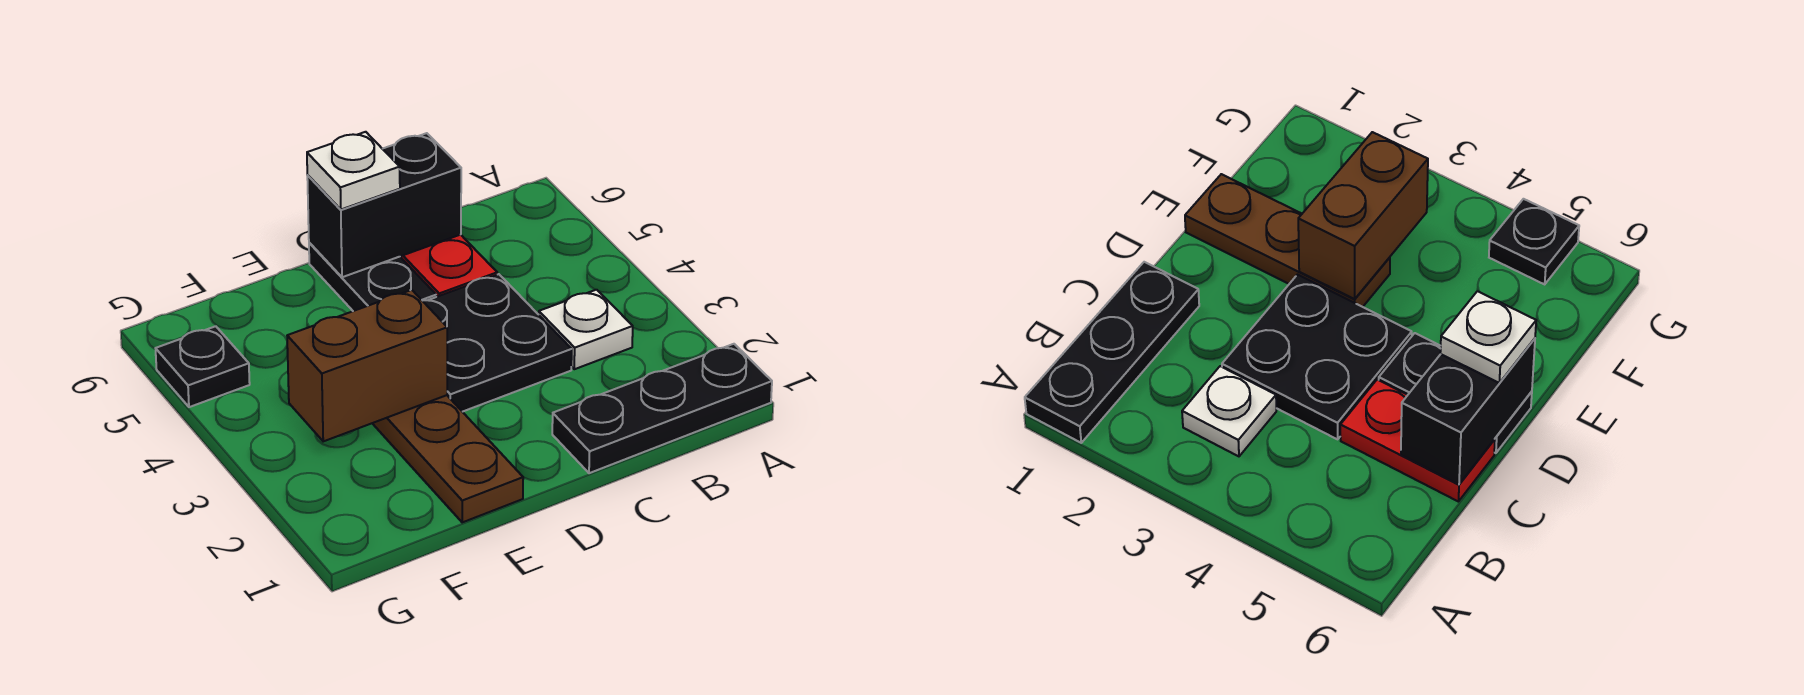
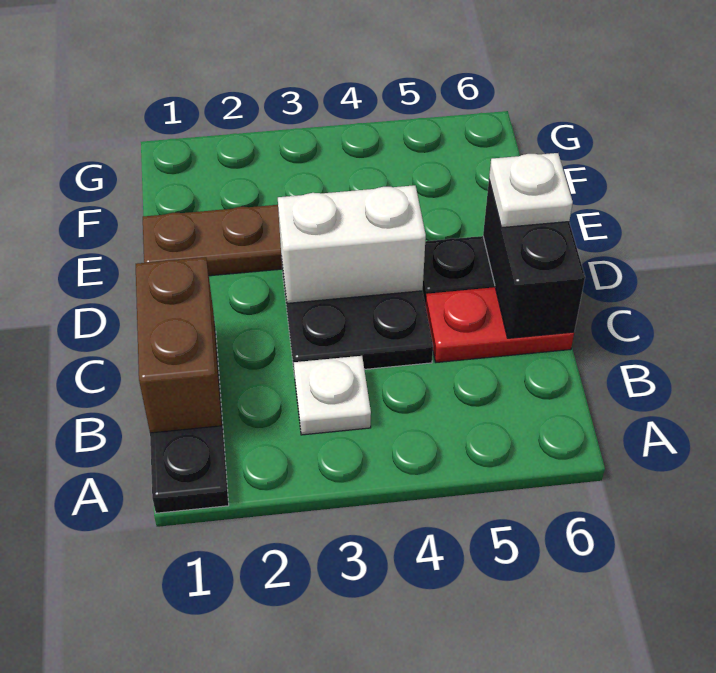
none -> white 1x2 brick [278,185,426,303]
brown 1x2 brick [287,290,447,441] -> brown 1x2 brick moved to [136,257,222,433]
black 1x1 plate [156,326,250,407] -> none

